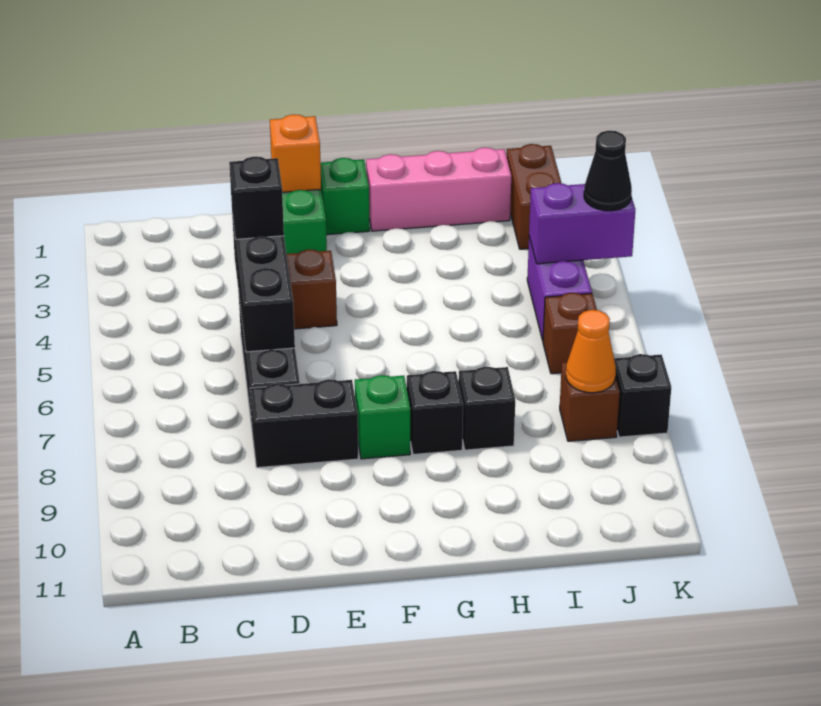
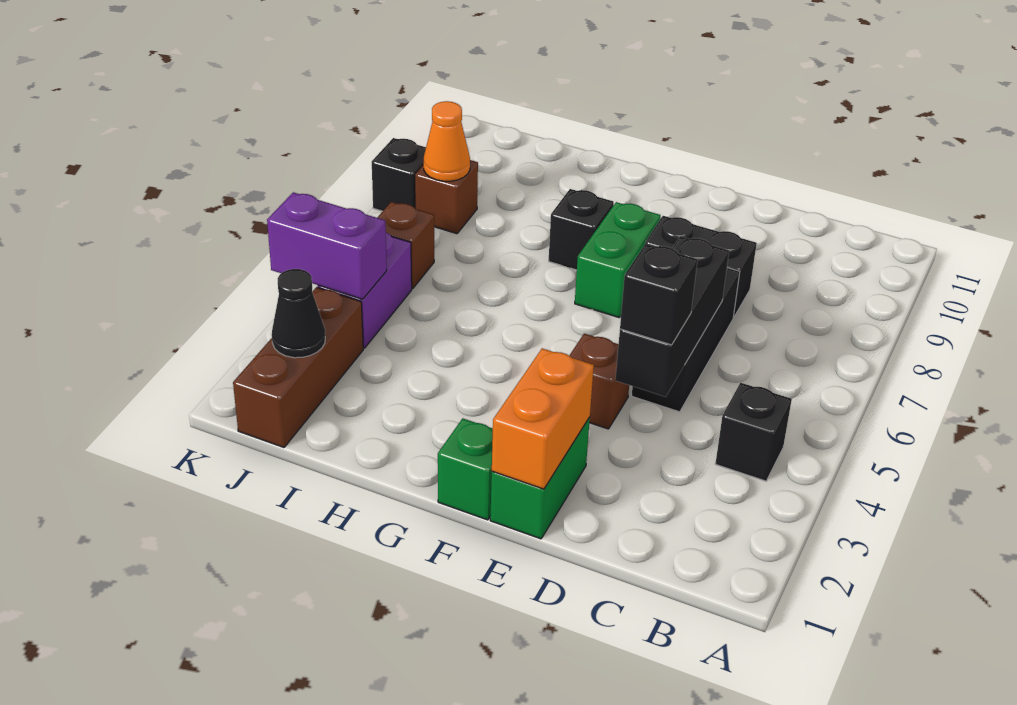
orange 1x1 brick [270,114,321,192] -> orange 1x2 brick [492,348,594,489]
green 1x1 brick [355,375,410,459] -> green 1x2 brick [575,202,661,318]
pink 1x3 brick [366,147,511,231] -> none
black 1x1 brick [458,367,515,450] -> black 1x1 brick moved to [715,383,792,481]
brown 1x2 brick [507,144,562,249] -> brown 1x3 brick [233,287,363,447]
black 1x1 cone [584,131,632,211] -> black 1x1 cone moved to [272,269,325,358]

